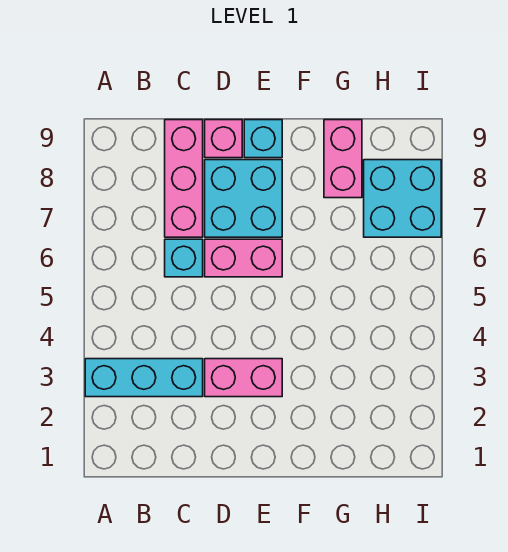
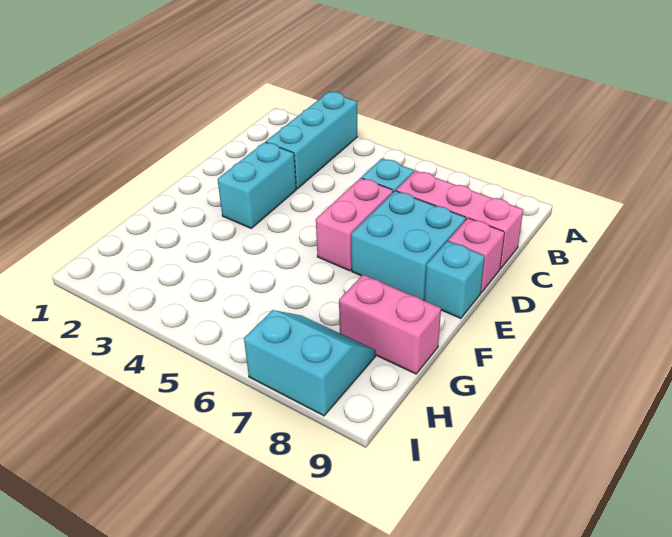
pink 1x2 brick [205,359,282,397] -> cyan 1x2 brick [218,142,296,228]
cyan 2x2 brick [364,160,441,237] -> cyan 2x2 slope [244,310,375,416]

